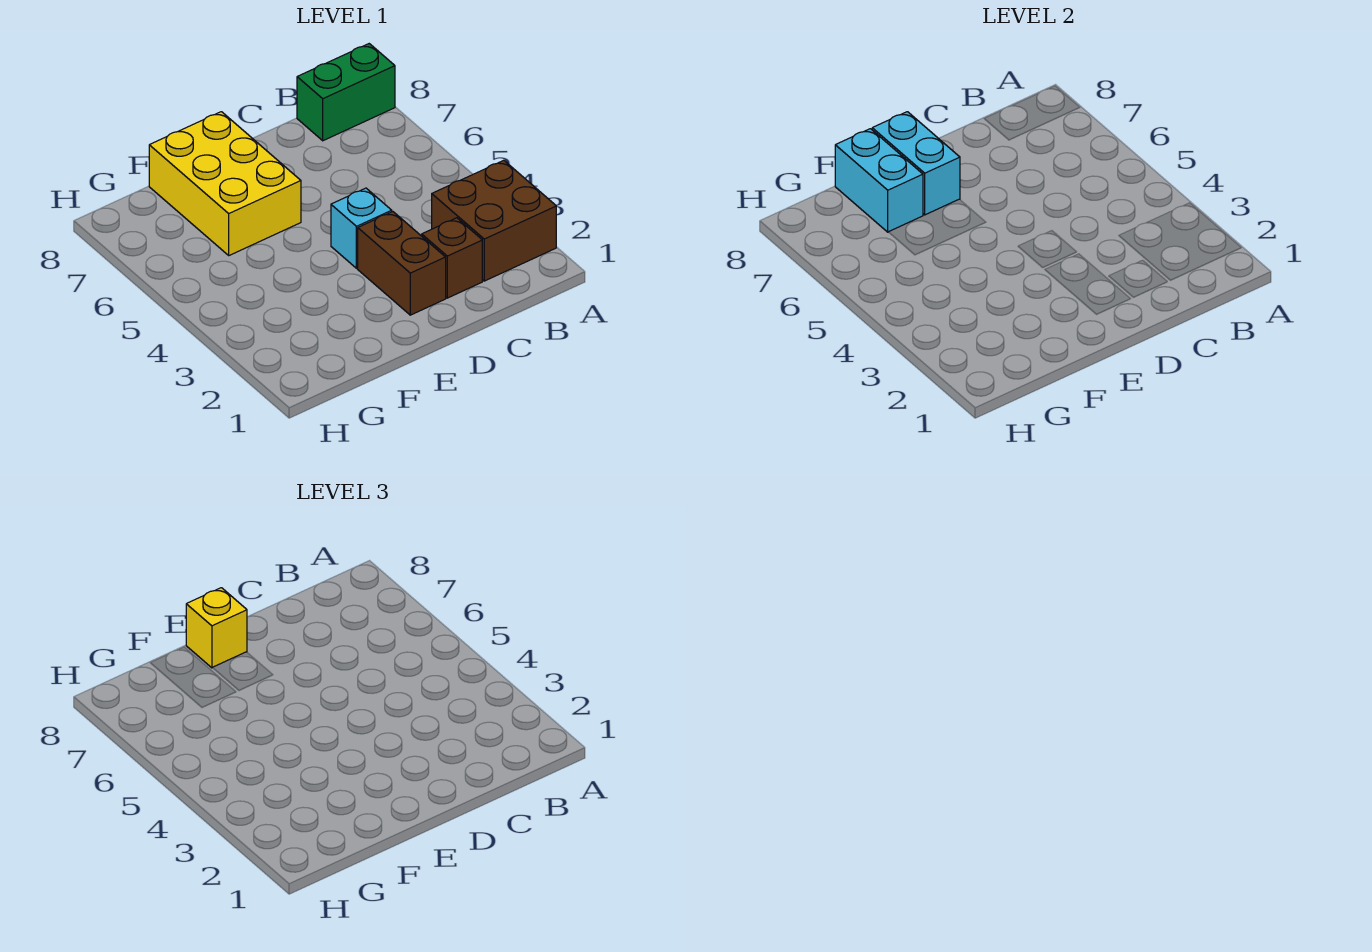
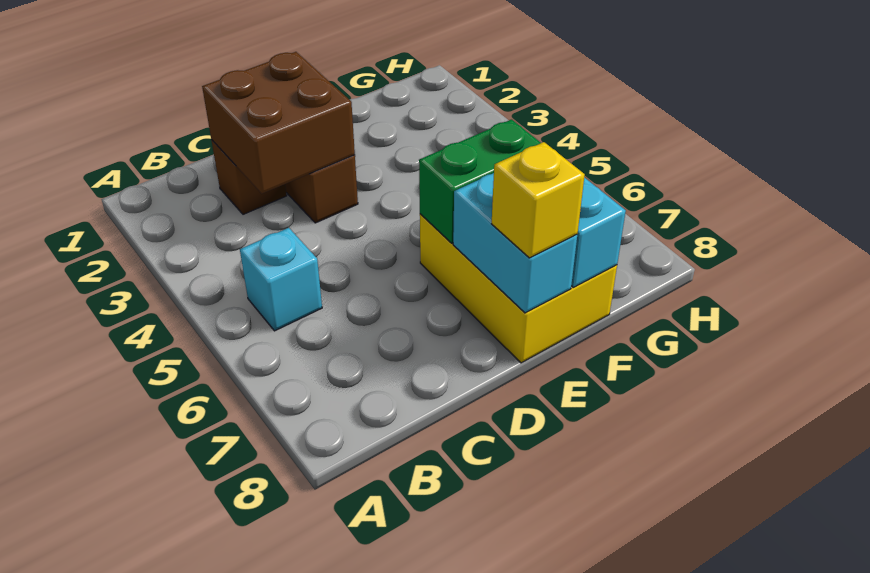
brown 2x2 brick [432,160,556,281] -> brown 2x2 brick moved to [202,52,355,194]
green 1x2 brick [297,44,395,141] -> green 1x2 brick moved to [419,120,541,243]
cyan 1x1 brick [331,188,392,268] -> cyan 1x1 brick moved to [240,228,322,331]

